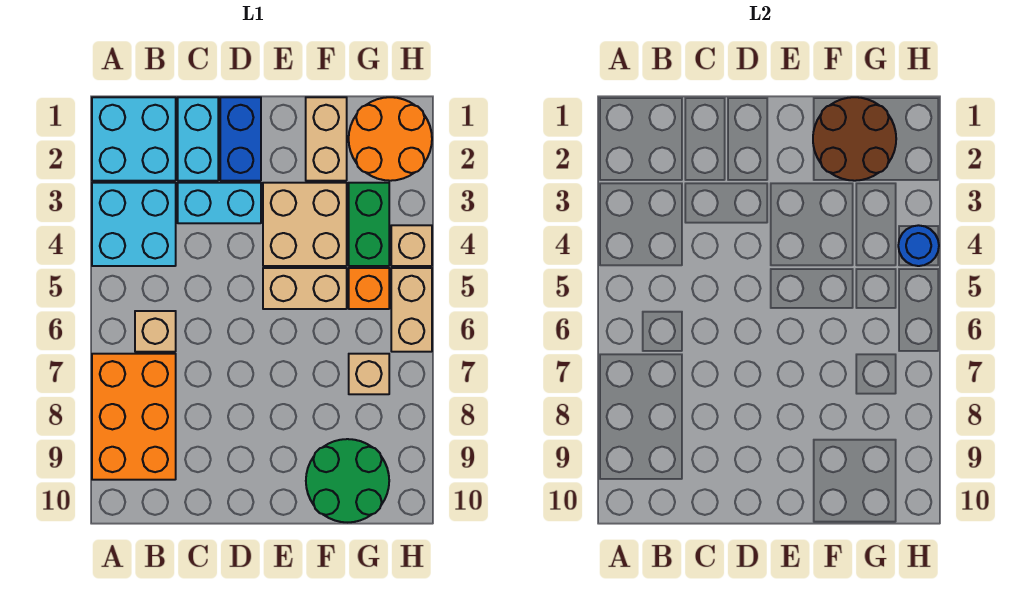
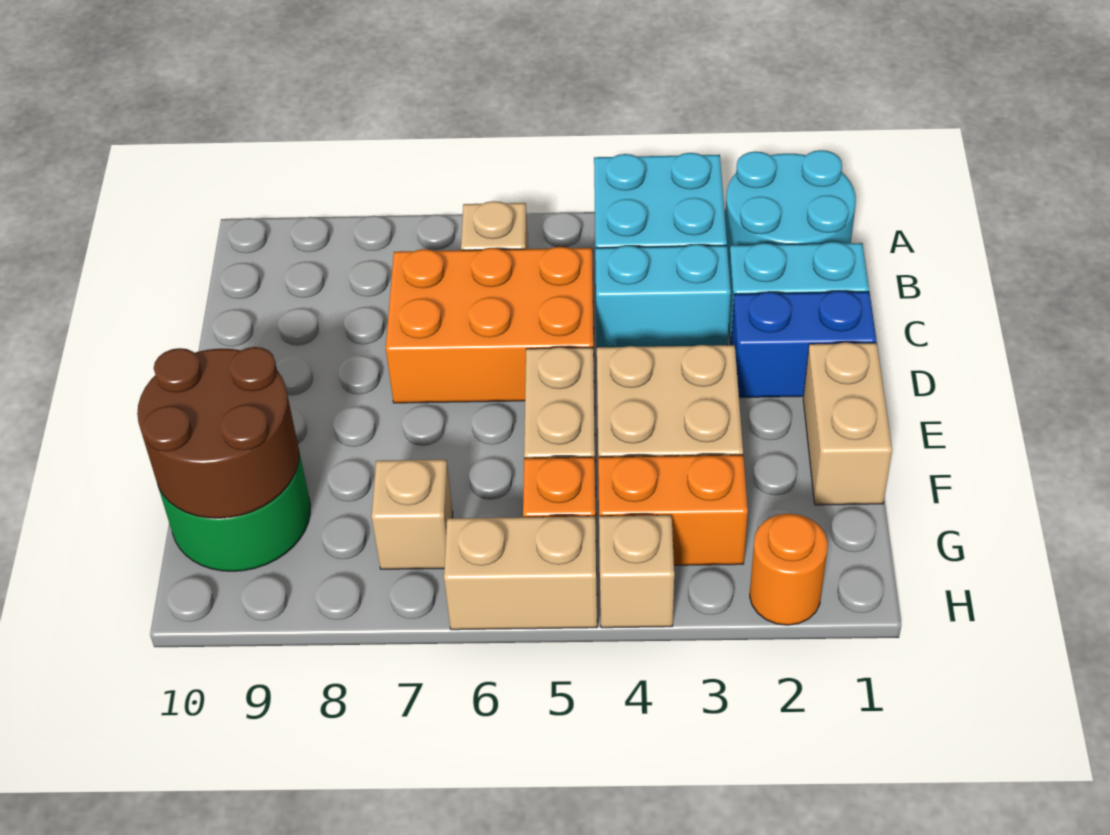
cyan 2x2 brick [92,97,176,181] -> cyan 2x2 round brick [725,150,856,264]
orange 2x3 brick [92,354,176,480] -> orange 2x3 brick moved to [386,247,594,403]
cyan 1x2 brick [178,183,261,223] -> cyan 1x2 brick turned to [595,244,731,347]
tan 1x2 brick [306,97,347,181] -> tan 1x2 brick turned to [803,342,892,505]
brown 2x2 round brick [813,97,896,181] -> brown 2x2 round brick moved to [137,347,299,518]
orange 2x2 round brick [349,97,432,181] -> orange 1x1 round brick [750,514,828,625]
green 1x2 brick [349,183,389,266] -> orange 1x2 brick [598,455,748,565]
blue 1x1 round brick [898,225,939,266] -> none

